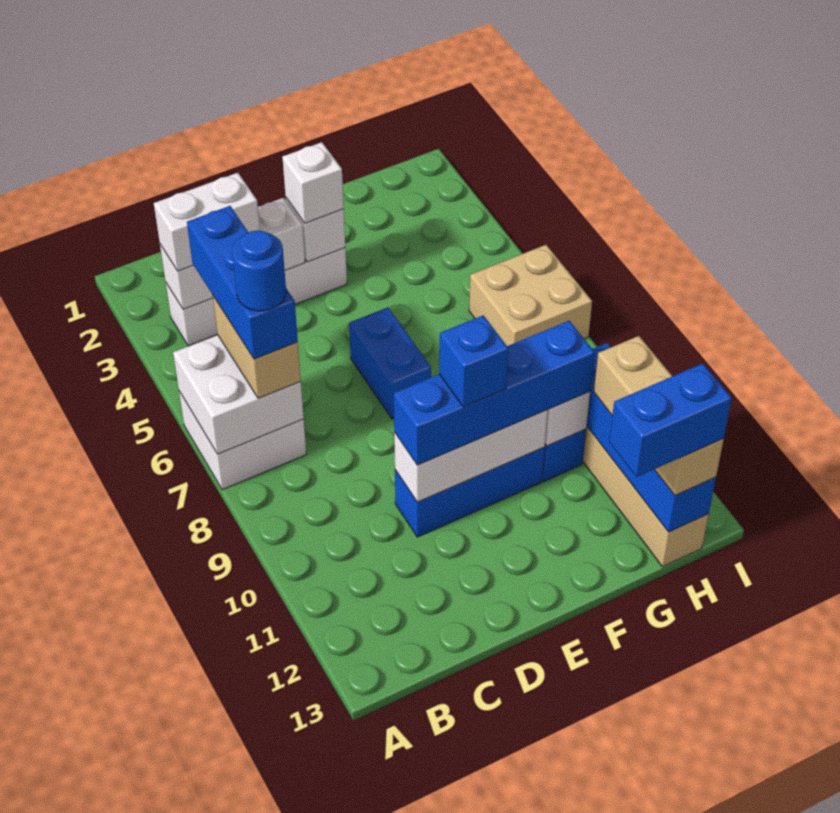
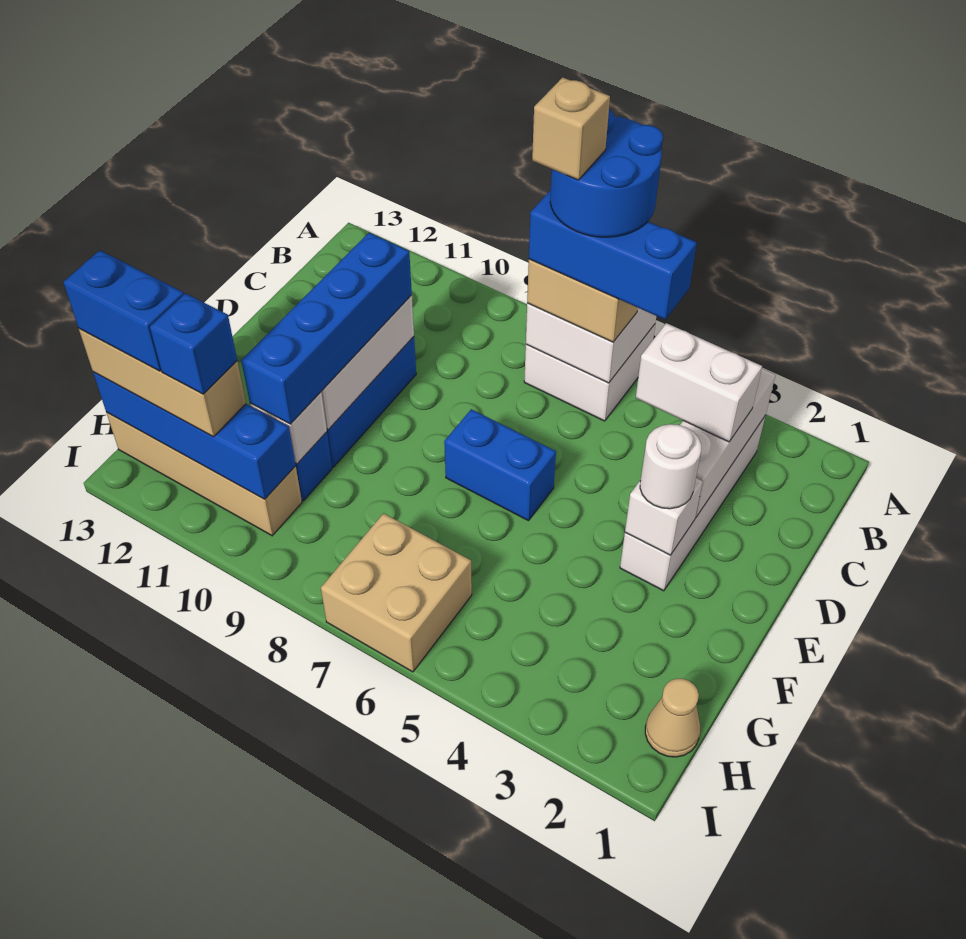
white 1x2 brick [154,173,260,271] -> white 1x2 brick turned to [636,323,762,442]
blue 1x1 round brick [232,230,286,311] -> blue 2x2 round brick [550,109,663,237]
none -> tan 1x1 brick [532,77,610,180]
white 1x1 brick [282,142,344,223] -> white 1x1 round brick [640,424,701,509]
blue 1x1 brick [439,315,509,407] -> blue 1x1 brick moved to [150,293,237,394]
blue 1x2 brick [609,363,732,477] -> blue 1x2 brick turned to [63,250,184,371]
none -> tan 1x1 cone [645,679,700,757]

